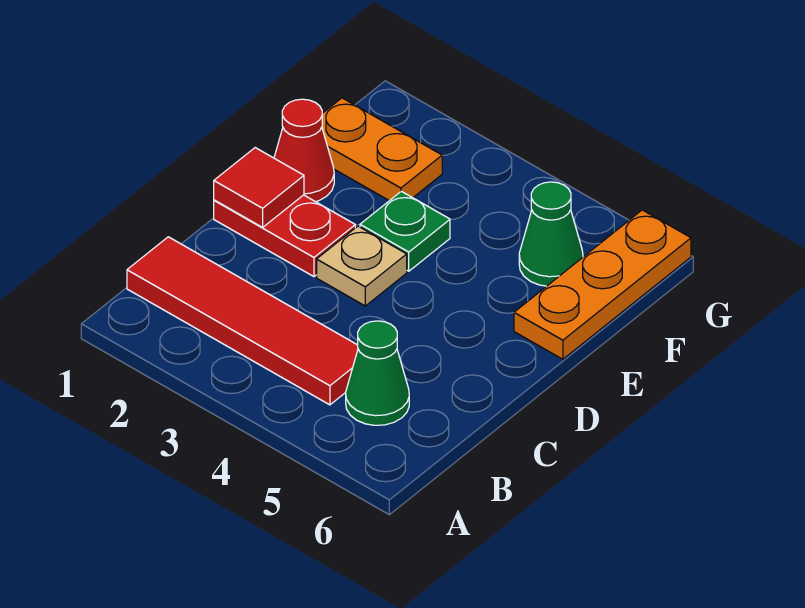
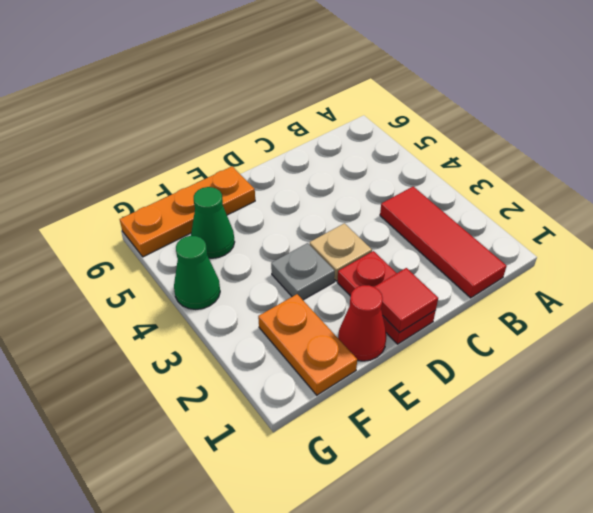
red 1x4 tile [127,237,358,405] -> red 1x3 tile [380,187,507,298]
green 1x1 cone [346,321,409,425] -> green 1x1 cone moved to [174,236,220,310]
green 1x1 plate [360,191,450,271] -> grey 1x1 plate [271,243,335,300]

